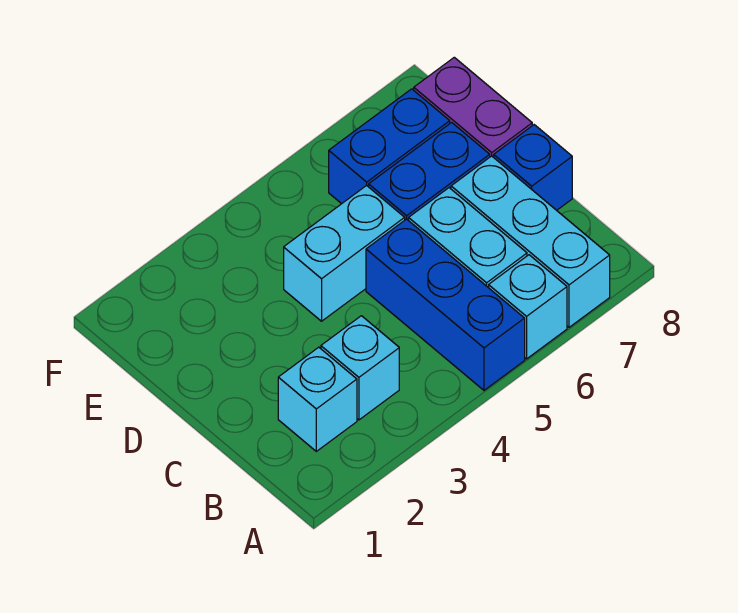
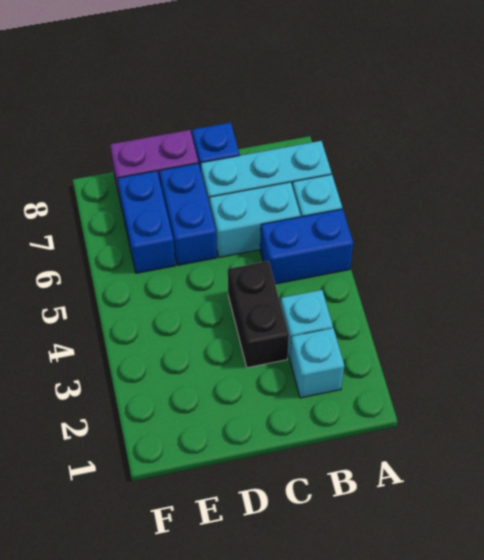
blue 1x3 brick [366,219,525,390] -> blue 1x2 brick [260,209,353,284]
none -> black 1x2 brick [228,261,289,368]
cyan 1x2 brick [284,185,405,321] -> none

